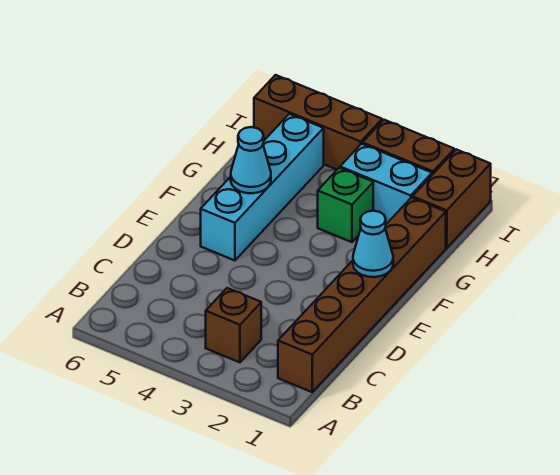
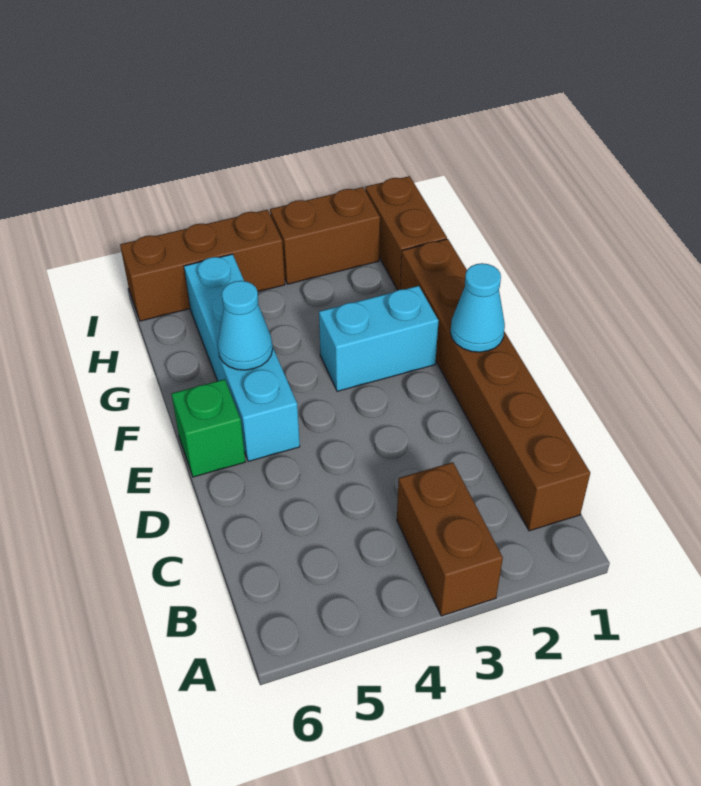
brown 1x1 brick [206,288,261,362] -> brown 1x2 brick [397,462,503,616]
green 1x1 brick [318,168,373,242] -> green 1x1 brick moved to [172,379,245,477]
cyan 1x2 brick [340,144,432,223] -> cyan 1x2 brick moved to [319,286,439,391]

